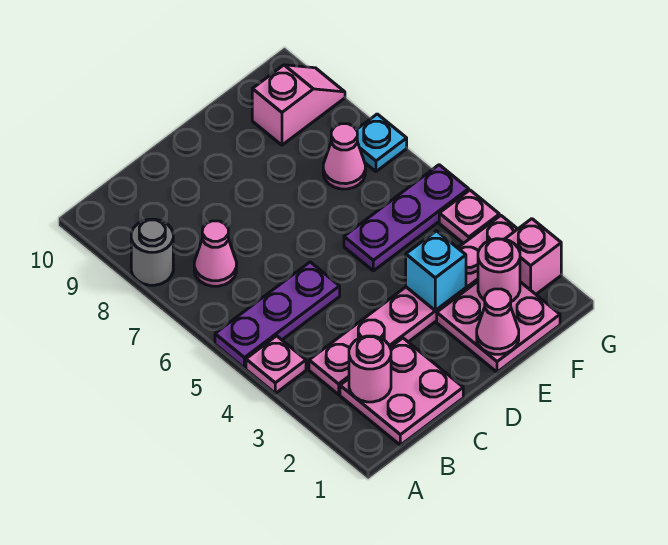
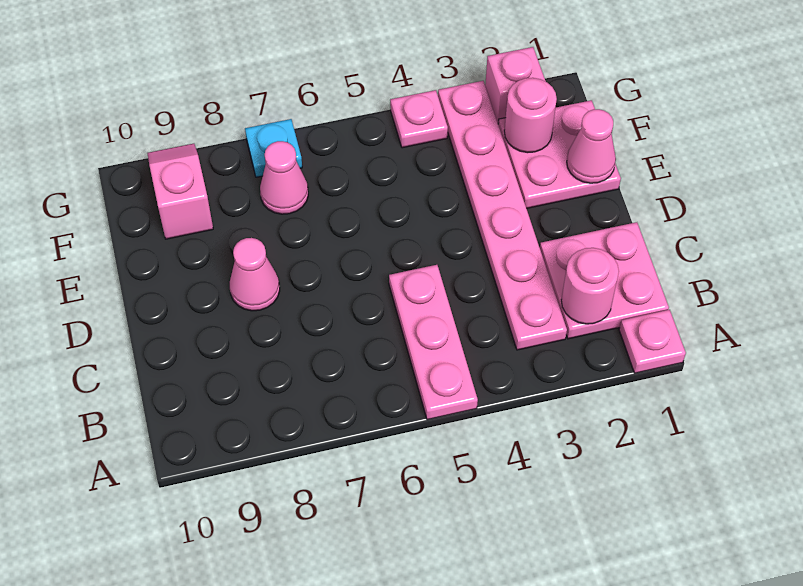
pink 1x1 plate [246,336,306,393] -> pink 1x1 plate moved to [619,310,686,373]
purple 1x3 plate [215,262,340,368] -> pink 1x3 plate [389,265,478,420]
grey 1x1 round brick [131,219,173,285] -> none
pink 1x1 cone [194,221,237,286] -> pink 1x1 cone moved to [230,238,280,311]
cyan 1x1 brick [406,231,466,311] -> none
purple 1x3 plate [344,165,469,271] -> none

